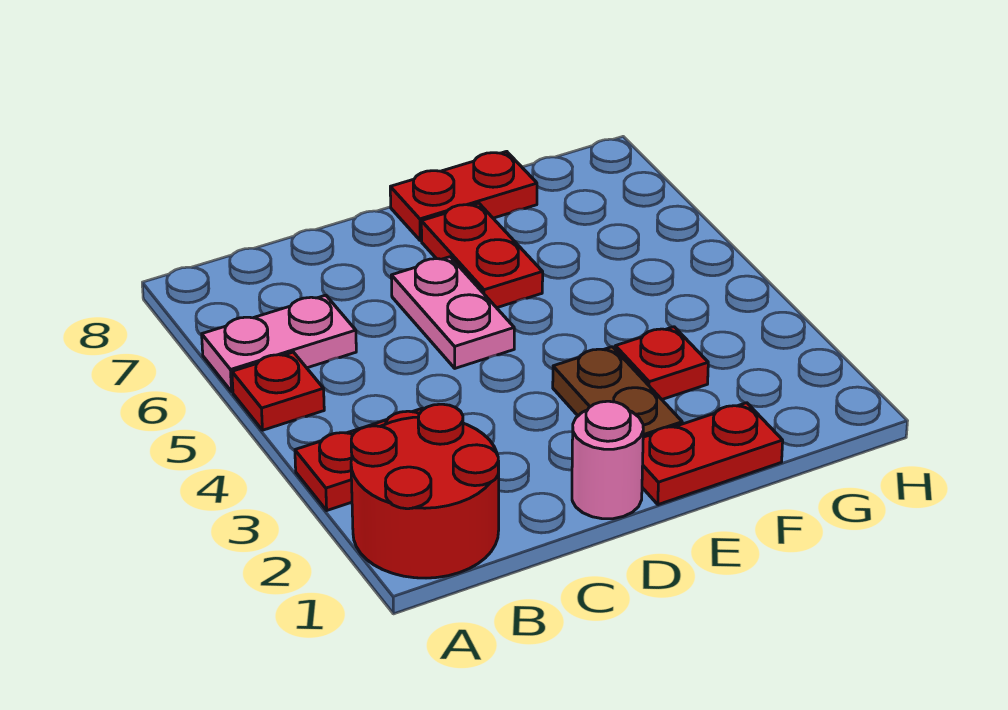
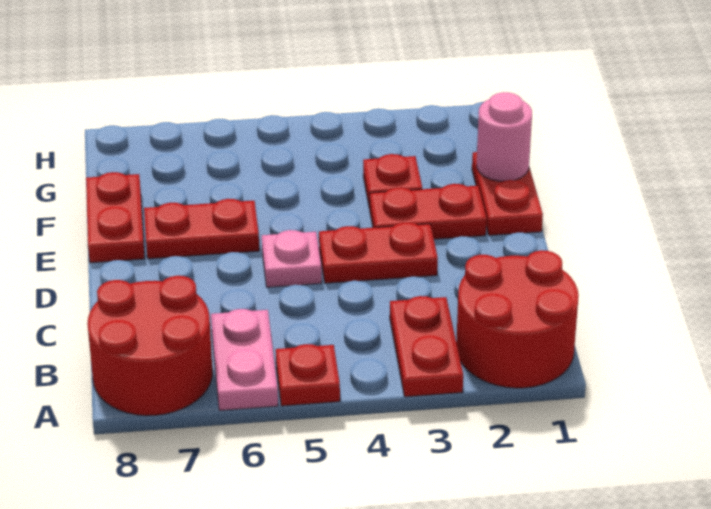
none -> red 2x2 round brick [87,276,212,416]
pink 1x1 round brick [572,401,643,519] -> pink 1x1 round brick moved to [477,92,532,181]
none -> red 1x2 plate [319,222,438,283]
pink 1x2 plate [391,257,514,368] -> pink 1x1 plate [262,230,322,287]
brown 1x2 plate [553,347,682,437] -> red 1x2 plate [370,184,487,239]

